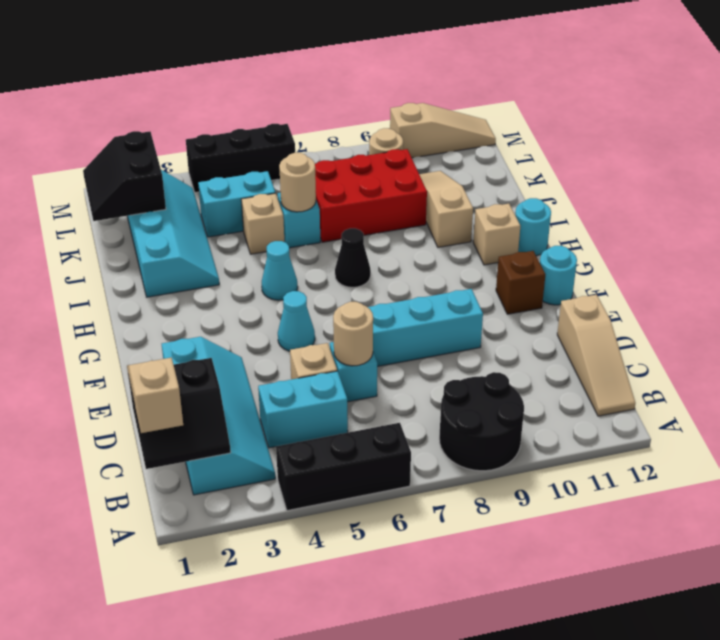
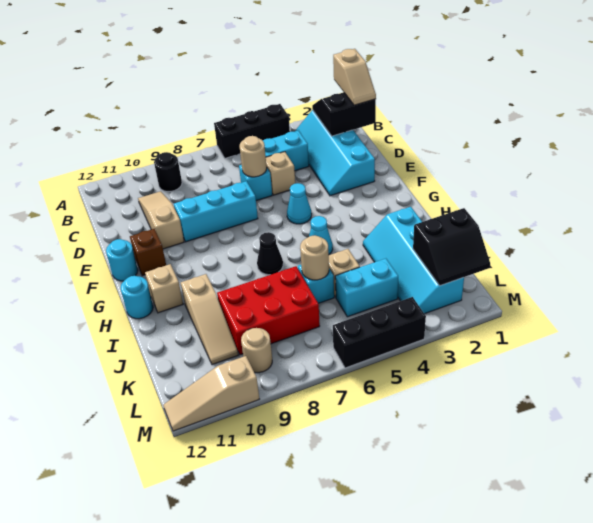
black 2x2 round brick [439,372,524,471] -> black 1x1 round brick [154,152,182,191]
tan 1x3 slope [557,295,635,416] -> tan 1x3 slope moved to [138,191,184,249]
black 2x2 slope [83,131,166,221] -> black 2x2 slope turned to [413,208,490,286]

